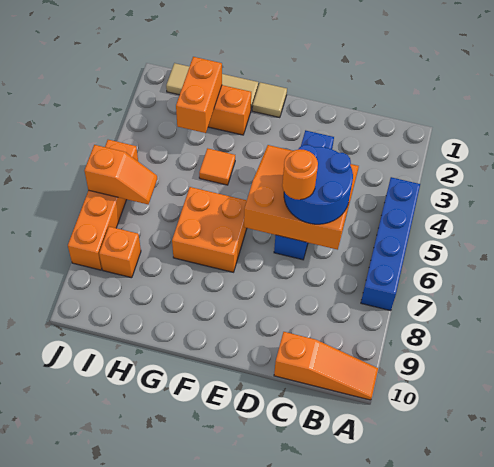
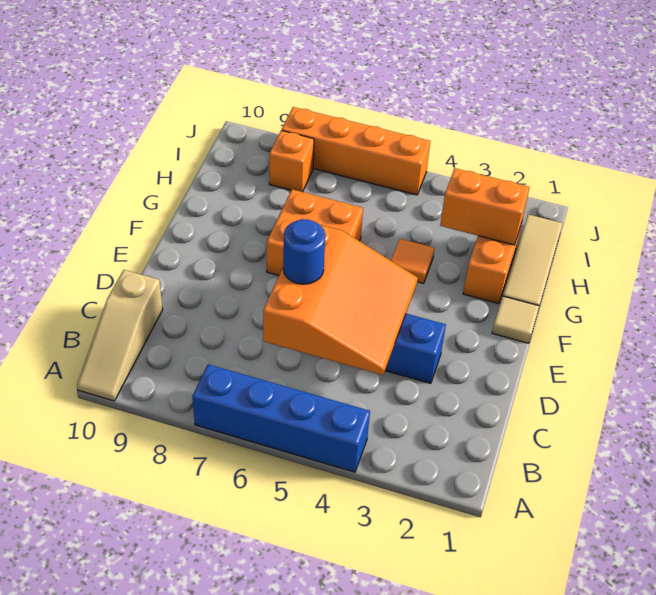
orange 1x3 slope [274,332,378,400] -> tan 1x3 slope [77,270,163,401]
blue 2x2 round brick [284,145,353,224] -> blue 1x1 round brick [283,219,325,284]
orange 1x1 round brick [282,149,318,200] -> none
orange 1x2 slope [84,145,157,204] -> none

